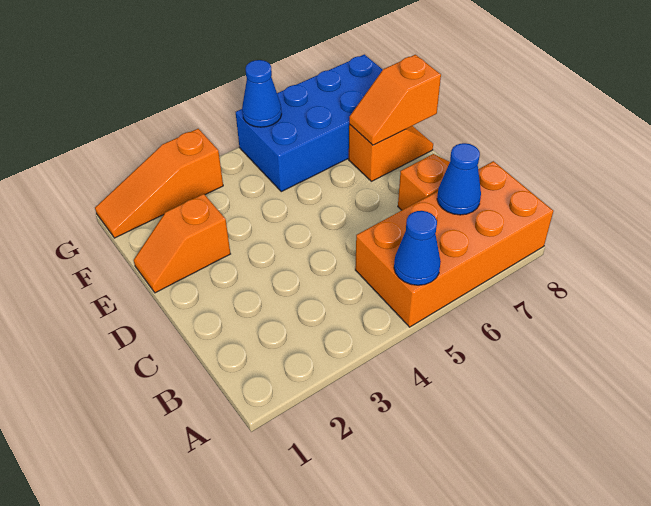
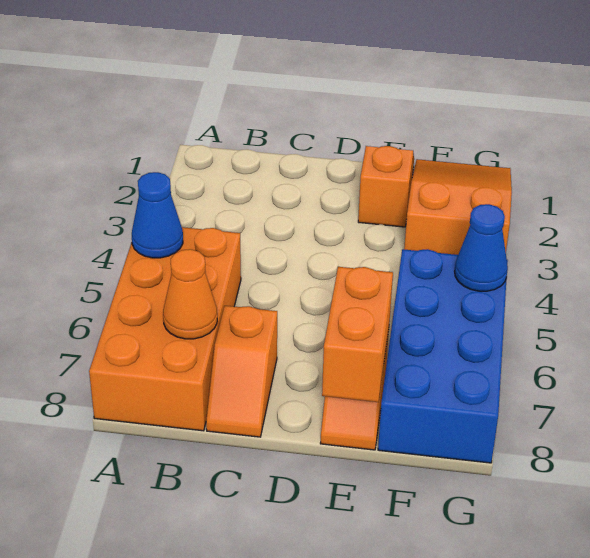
blue 1x1 cone [437,143,481,215] -> orange 1x1 cone [163,249,217,339]
orange 1x2 slope [349,55,441,145] -> orange 1x2 brick [322,267,393,402]
orange 1x3 slope [95,129,223,238] -> orange 2x3 slope [404,159,512,255]

